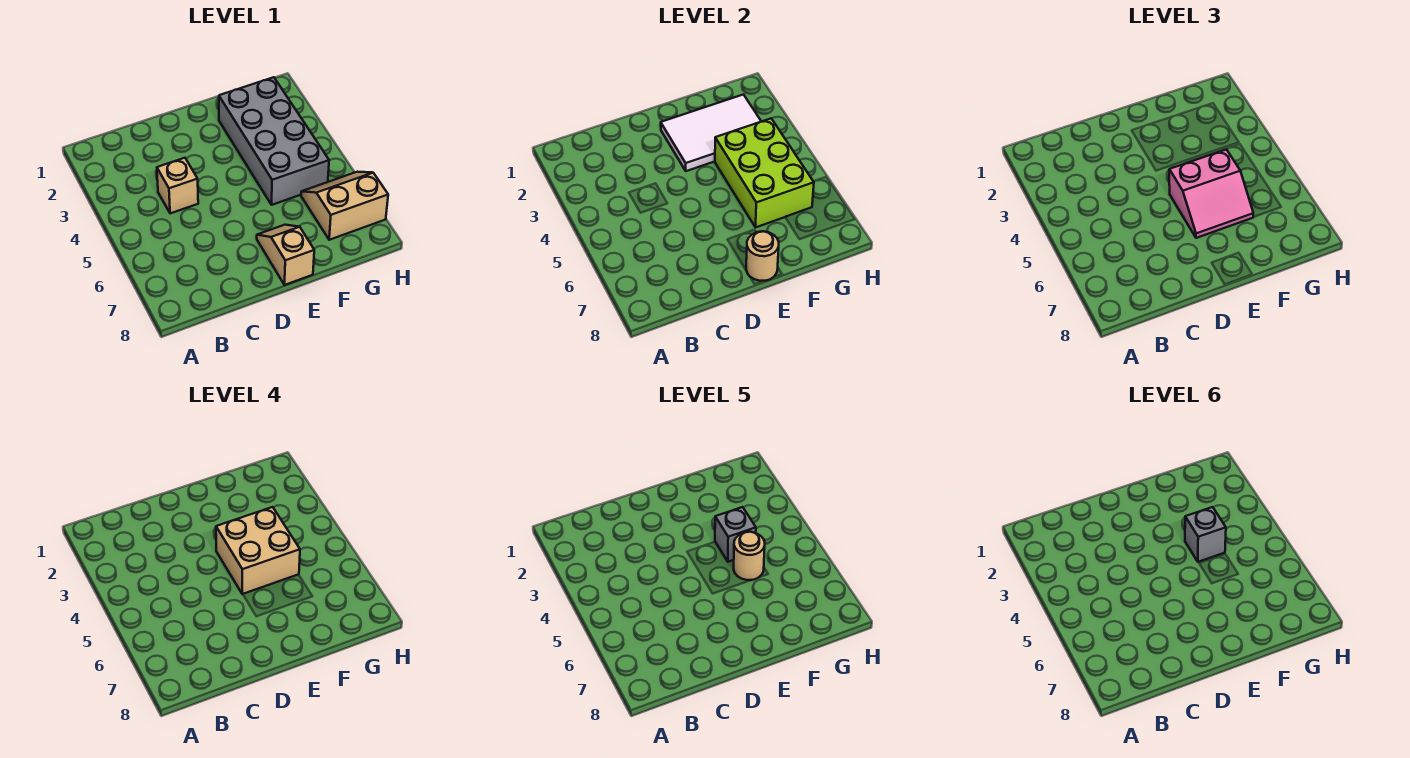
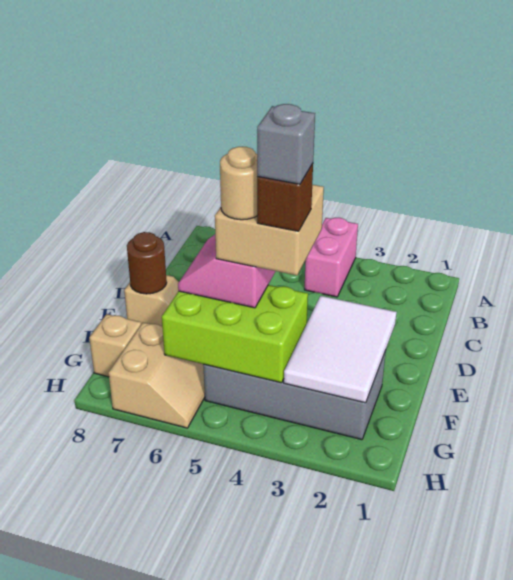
none -> pink 1x2 brick [304,218,358,297]
tan 1x1 brick [157,158,198,213] -> tan 1x1 brick moved to [89,314,141,377]
tan 1x1 round brick [746,231,779,281] -> brown 1x1 round brick [127,232,167,294]
grey 1x1 brick [715,507,756,562] -> brown 1x1 brick [257,164,313,231]

